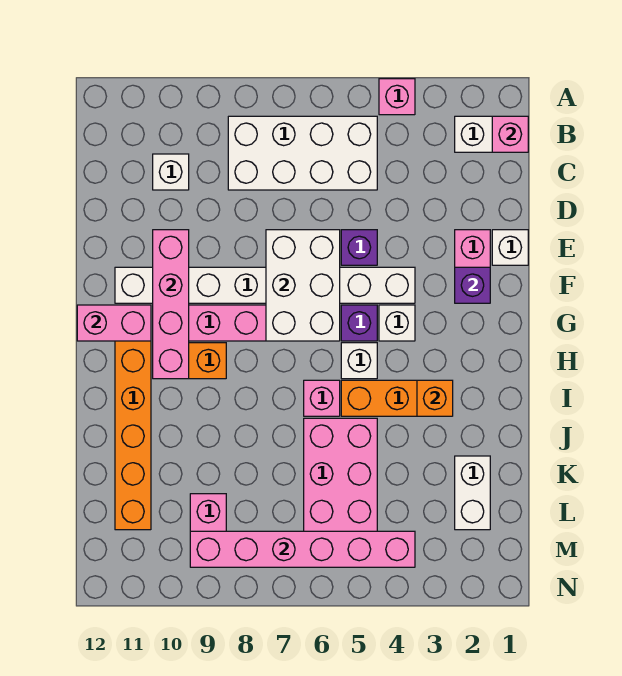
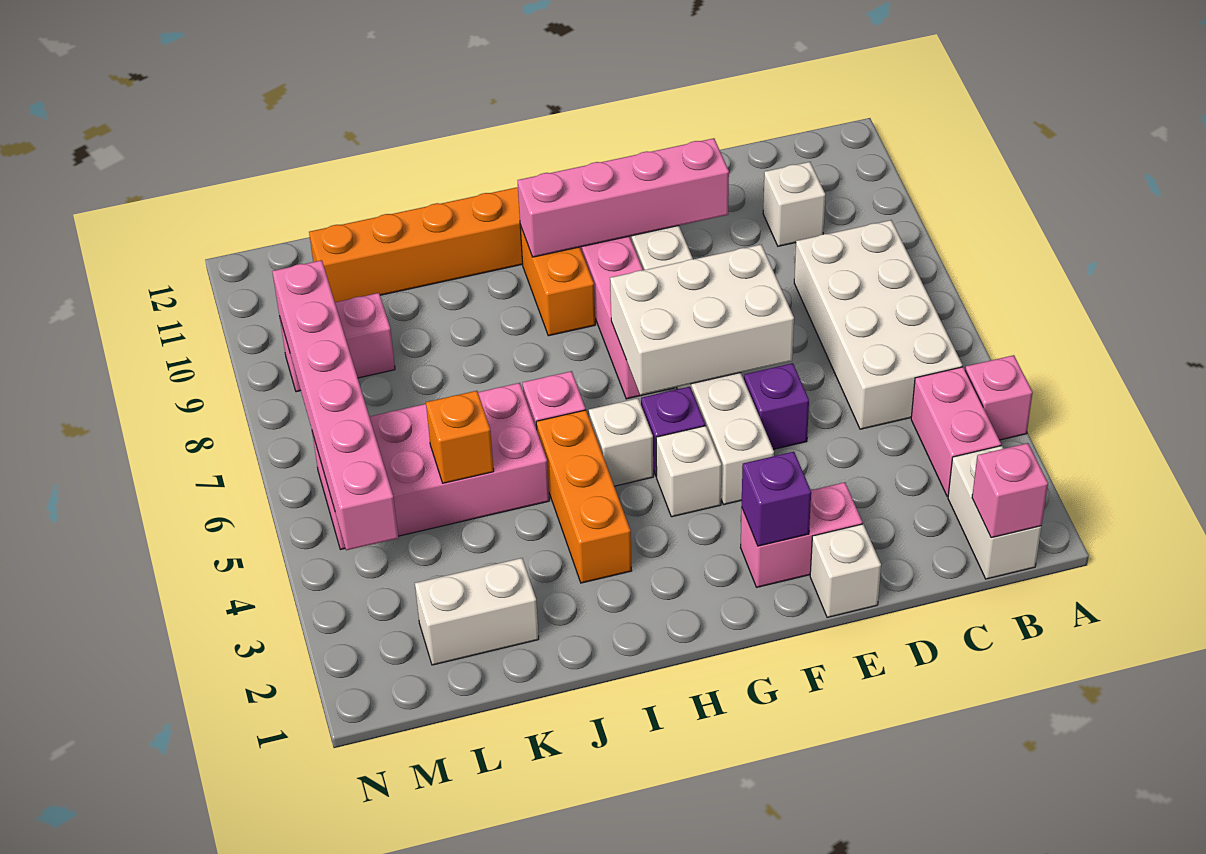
pink 1x2 brick [77,305,151,341] -> pink 1x2 brick moved to [911,367,1001,496]
orange 1x1 brick [417,380,453,416] -> orange 1x1 brick moved to [426,391,494,483]

